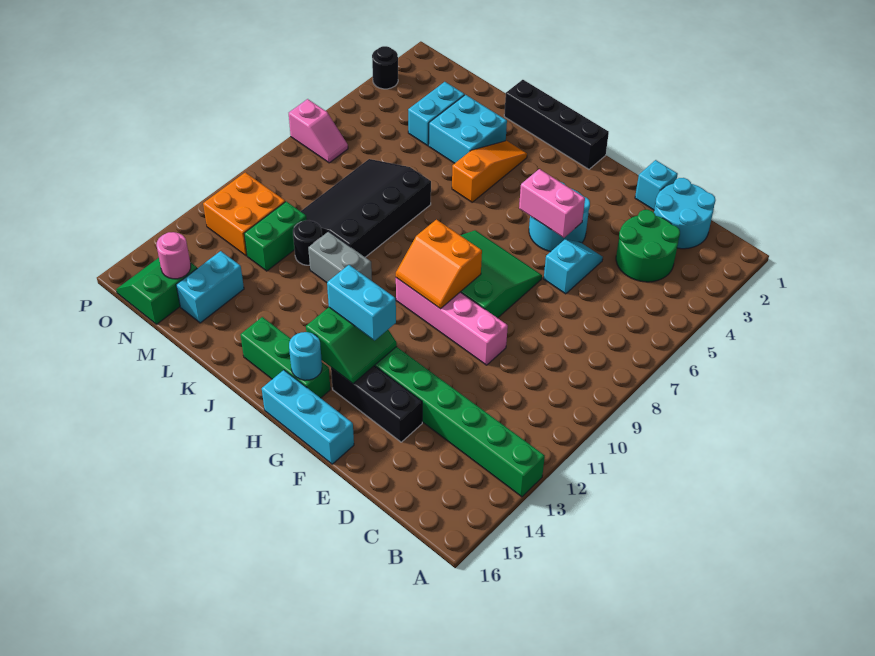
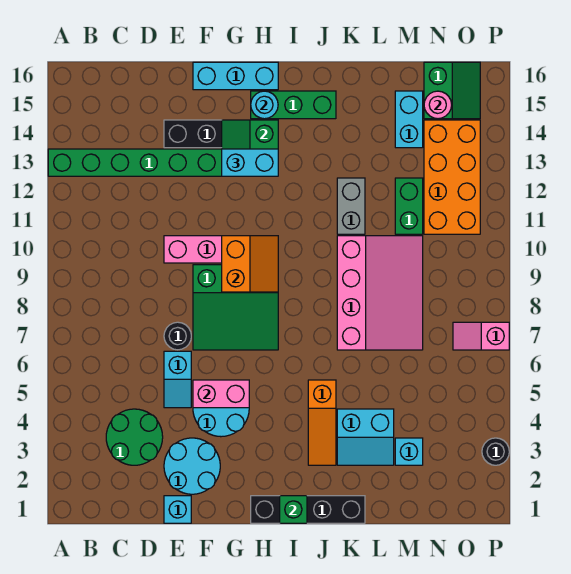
cyan 2x2 round brick [654,178,715,249] -> cyan 2x2 round brick moved to [164,438,220,494]
orange 2x2 slope [396,220,482,309] -> orange 2x2 slope turned to [222,236,278,292]
none -> green 1x1 brick [280,496,307,523]
grey 1x2 brick [308,232,372,283] -> grey 1x2 brick turned to [337,178,365,234]
cyan 2x2 brick [429,95,507,163] -> cyan 2x2 slope [337,409,394,465]
black 3x4 slope [301,159,431,257] -> pink 3x4 slope [337,236,423,350]
black 1x1 round brick [293,220,322,265] -> black 1x1 round brick moved to [164,322,191,350]
cyan 1x2 brick [408,82,465,146] -> cyan 1x1 brick [395,438,423,465]
orange 2x2 brick [203,172,285,256] -> orange 2x4 brick [424,120,480,234]

